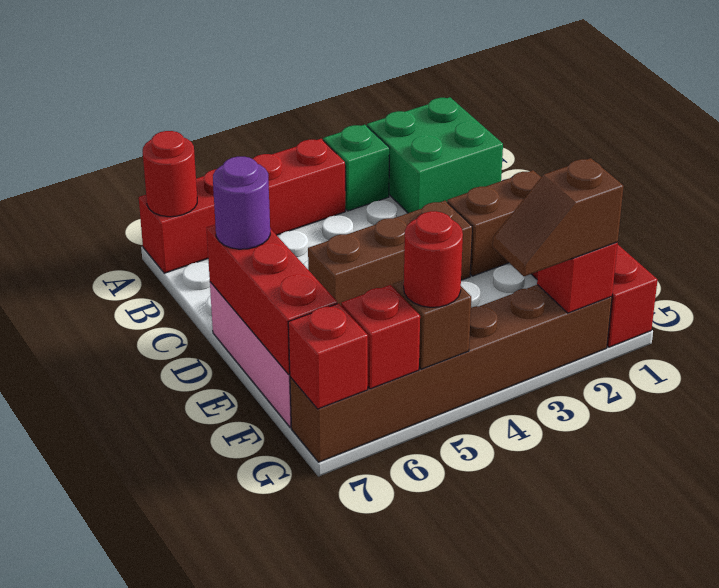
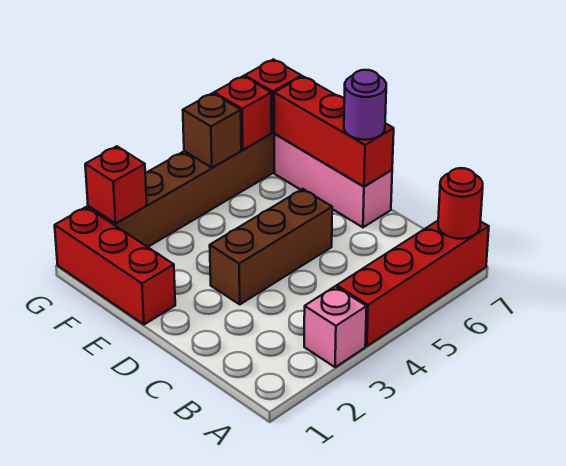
green 2x2 brick [367,97,503,213] -> none
green 1x1 brick [323,125,390,211] -> pink 1x1 brick [304,286,367,367]
brown 1x2 brick [447,170,541,276] -> none
brown 1x2 slope [493,158,624,276] -> none
red 1x1 round brick [404,211,463,307] -> none

